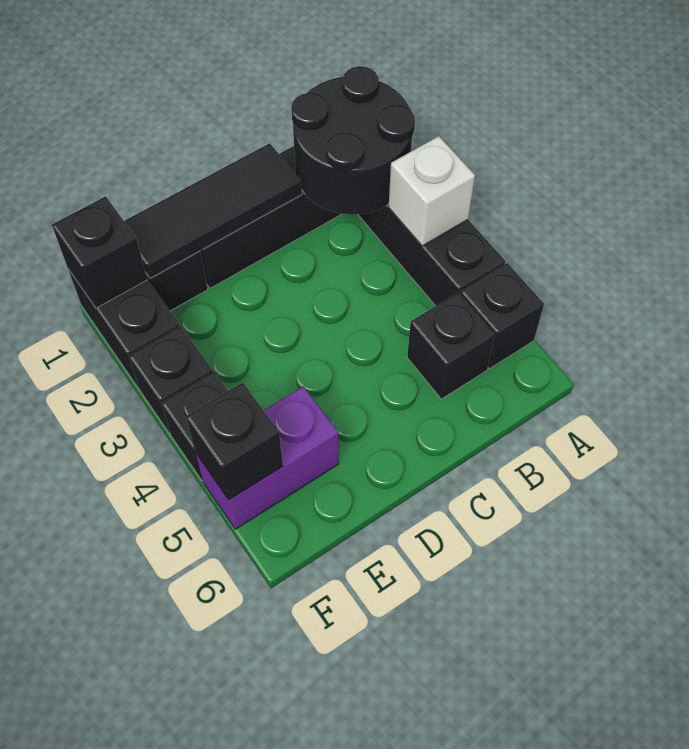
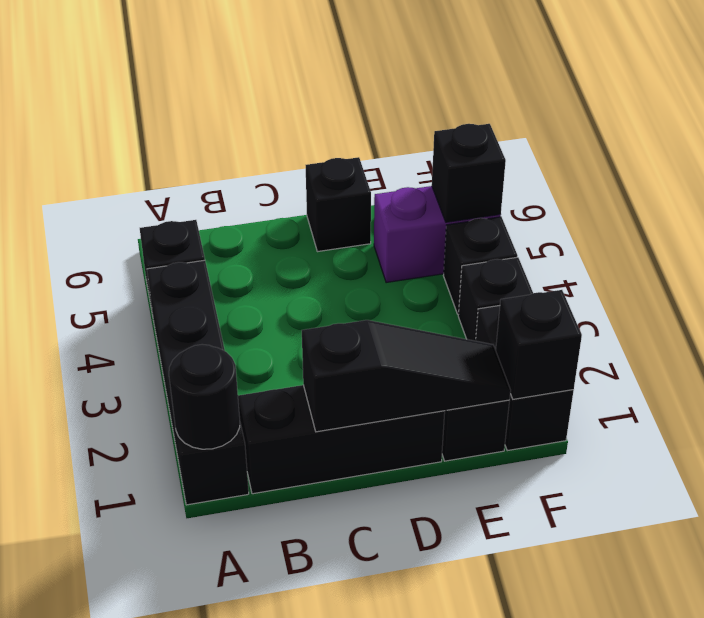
black 2x2 round brick [291,66,415,215] -> black 1x1 round brick [169,344,240,449]
white 1x1 brick [389,136,475,246] -> none
black 1x1 brick [407,293,495,399] -> black 1x1 brick moved to [306,157,371,252]
black 1x3 tile [124,143,302,278] -> black 1x3 slope [302,320,511,432]

